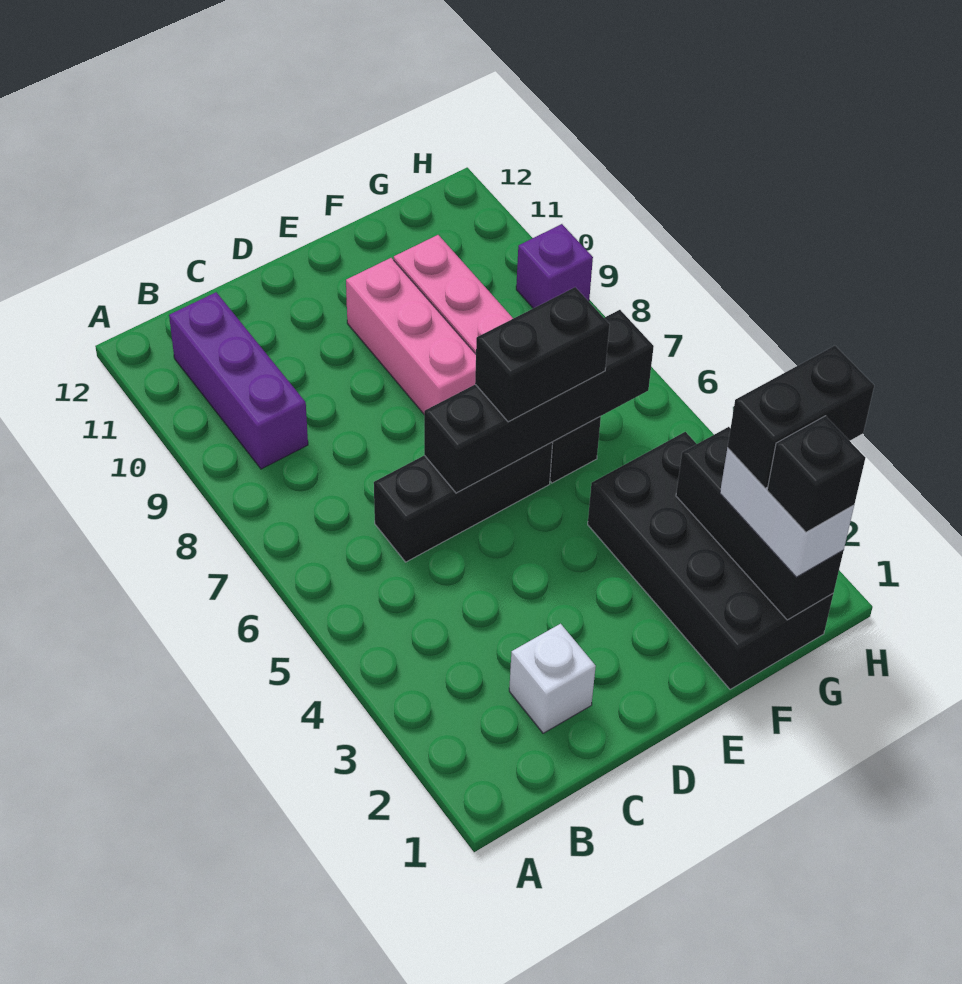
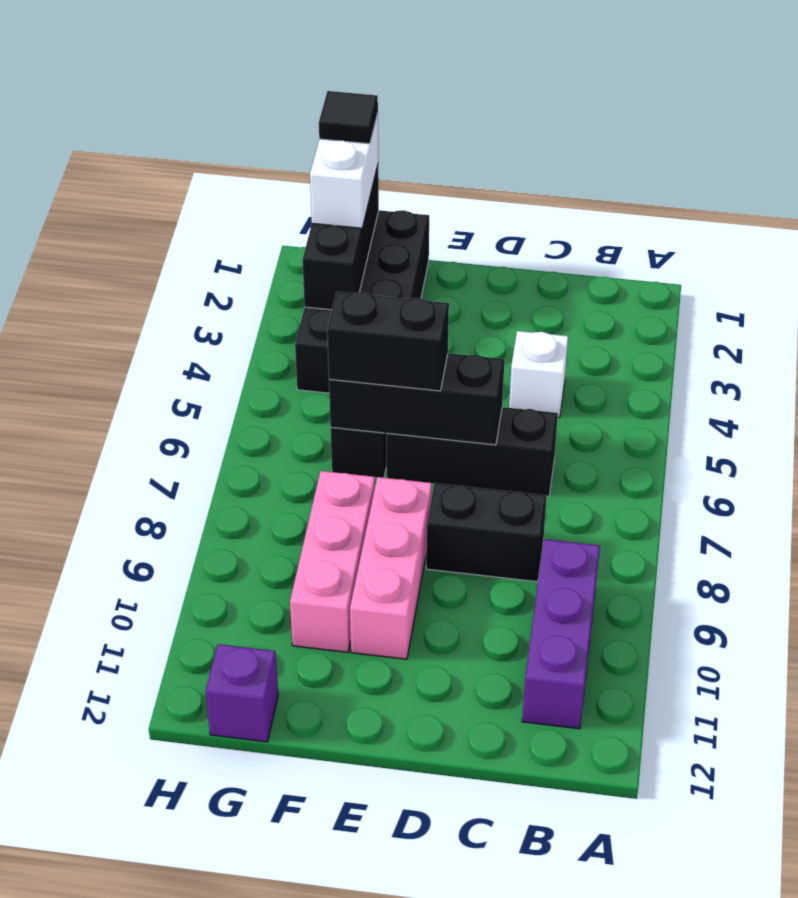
white 1x1 brick [509,624,596,733] -> white 1x1 brick moved to [509,331,568,417]
black 1x4 brick [424,310,654,493] -> black 1x3 brick [329,353,505,445]
black 1x1 brick [767,416,865,532] -> black 1x1 tile [319,91,378,144]
black 1x2 brick [728,346,874,488] -> black 1x2 brick moved to [426,483,547,582]
purple 1x1 brick [516,224,593,308] -> purple 1x1 brick moved to [205,644,278,742]

